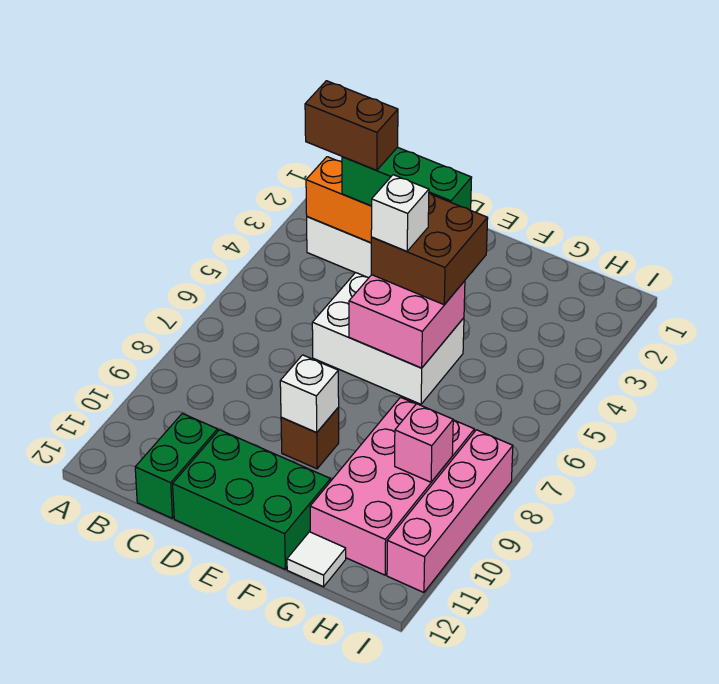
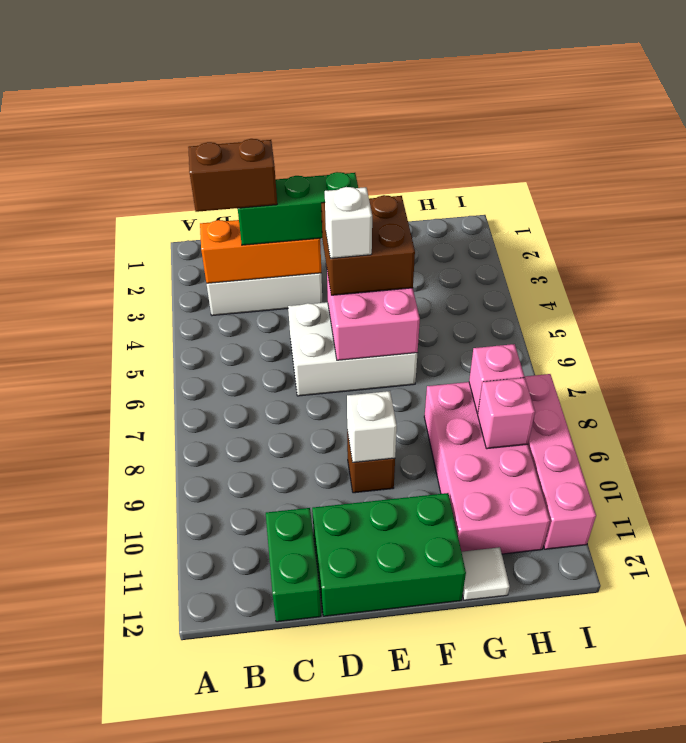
none -> pink 1x1 brick [469,344,524,413]

